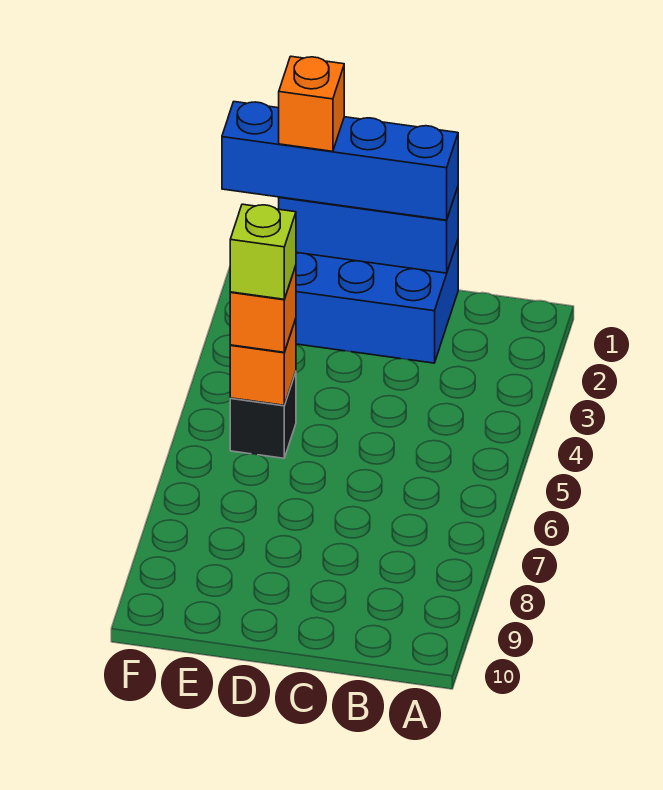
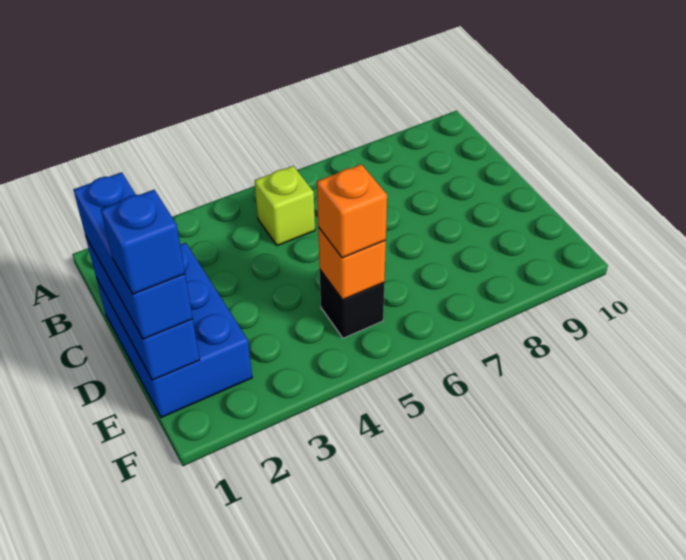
blue 1x4 brick [222,102,458,220] -> blue 1x3 brick [73,172,193,339]
orange 1x1 brick [279,56,344,151] -> blue 1x1 brick [101,190,185,294]
lime 1x1 brick [230,204,296,299] -> lime 1x1 brick moved to [255,166,315,246]

